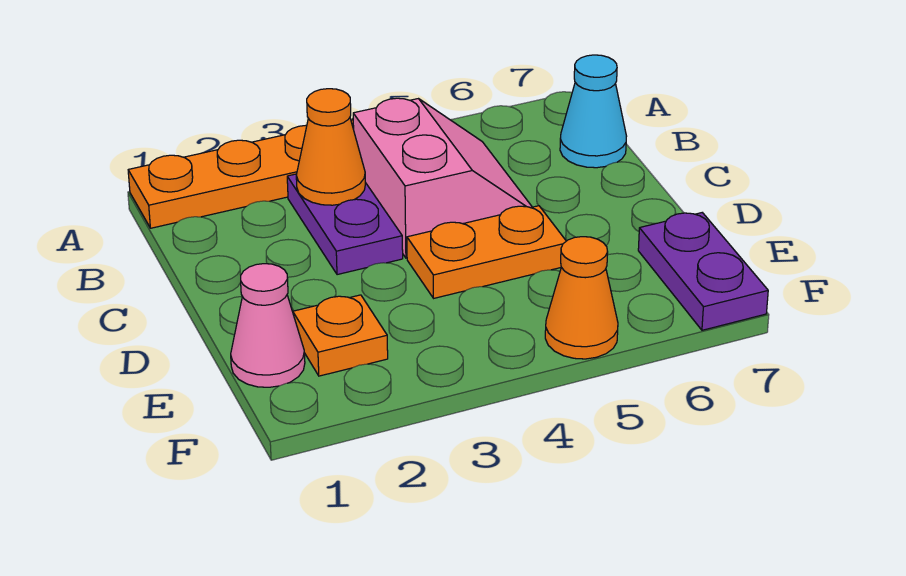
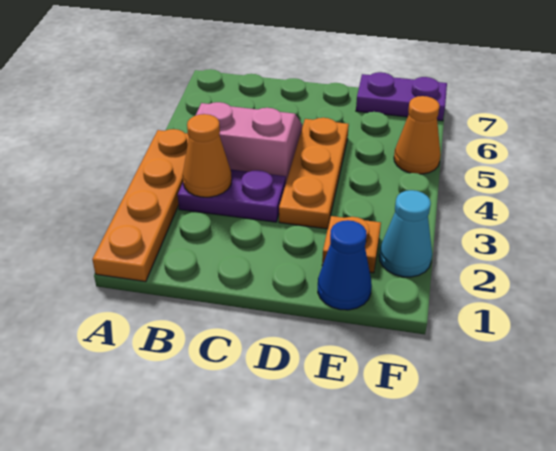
cyan 1x1 cone [560,55,626,168] -> cyan 1x1 cone moved to [379,190,432,277]
orange 1x2 plate [407,206,566,298] -> orange 1x3 plate [279,118,349,229]
pink 1x1 cone [231,264,305,387] -> blue 1x1 cone [318,220,372,310]

